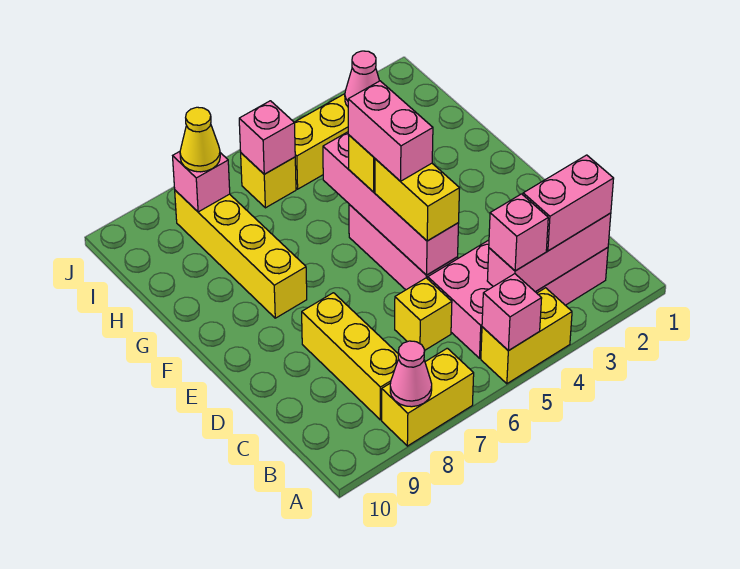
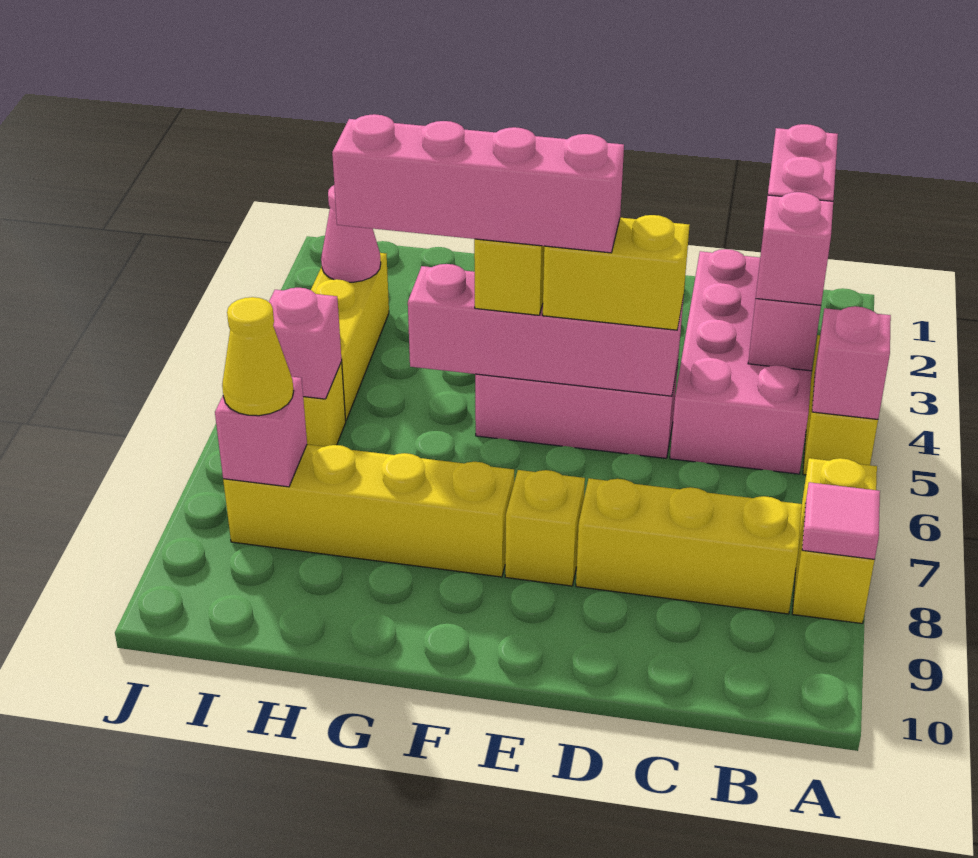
pink 1x1 cone [390,341,432,407] -> pink 1x1 tile [802,482,880,559]
yellow 1x1 brick [395,278,452,350] -> yellow 1x1 brick moved to [505,470,585,586]
pink 1x2 brick [348,81,433,181] -> pink 1x4 brick [332,114,624,253]

